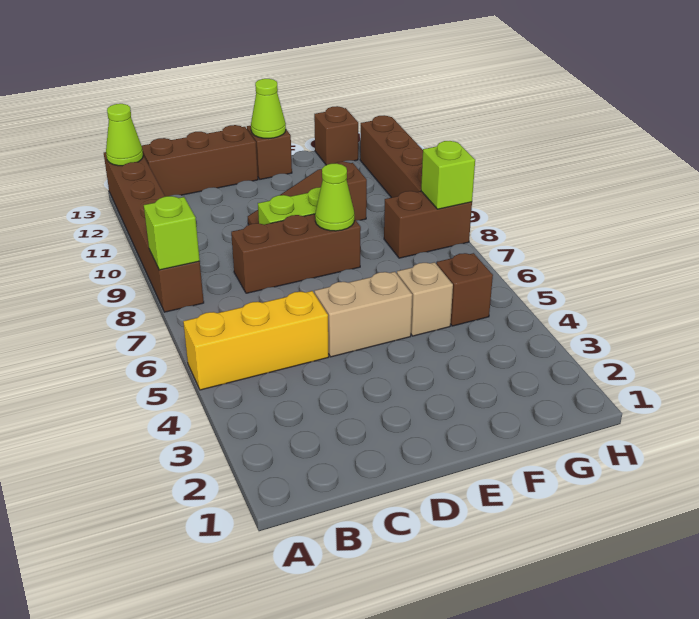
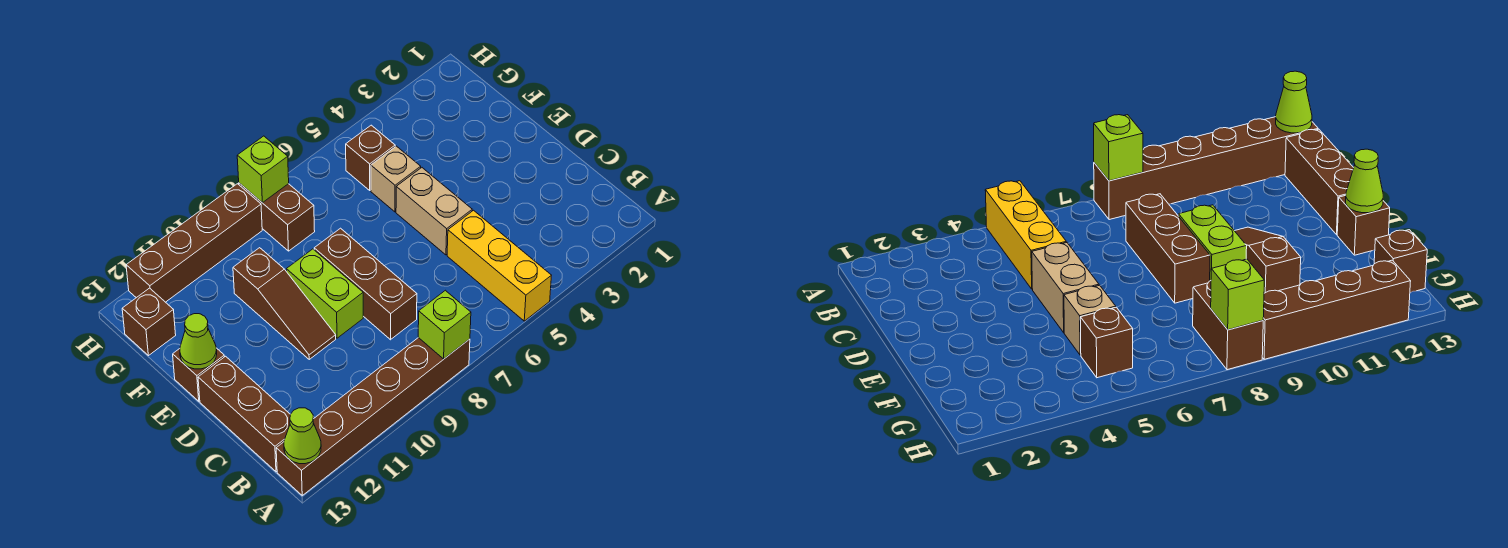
lime 1x1 cone [315,164,354,231] -> none

